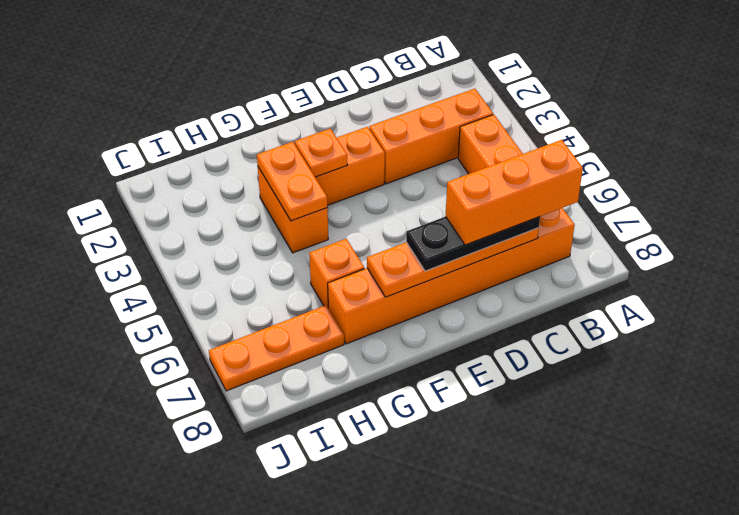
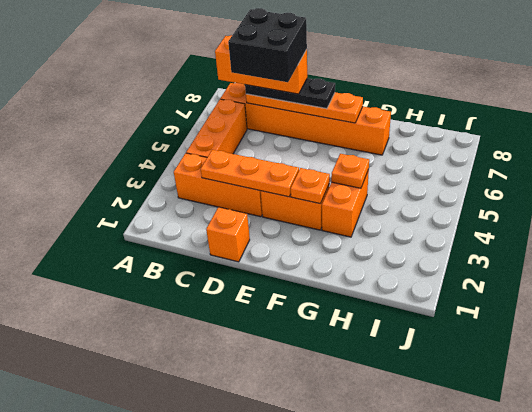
none -> black 2x2 brick [228,8,307,82]
orange 1x2 plate [257,142,327,221] -> orange 1x1 plate [331,154,369,188]
orange 1x1 brick [309,239,364,307] -> orange 1x1 brick moved to [206,207,250,262]
orange 1x3 plate [209,305,344,391] -> orange 1x3 plate moved to [201,150,299,197]

